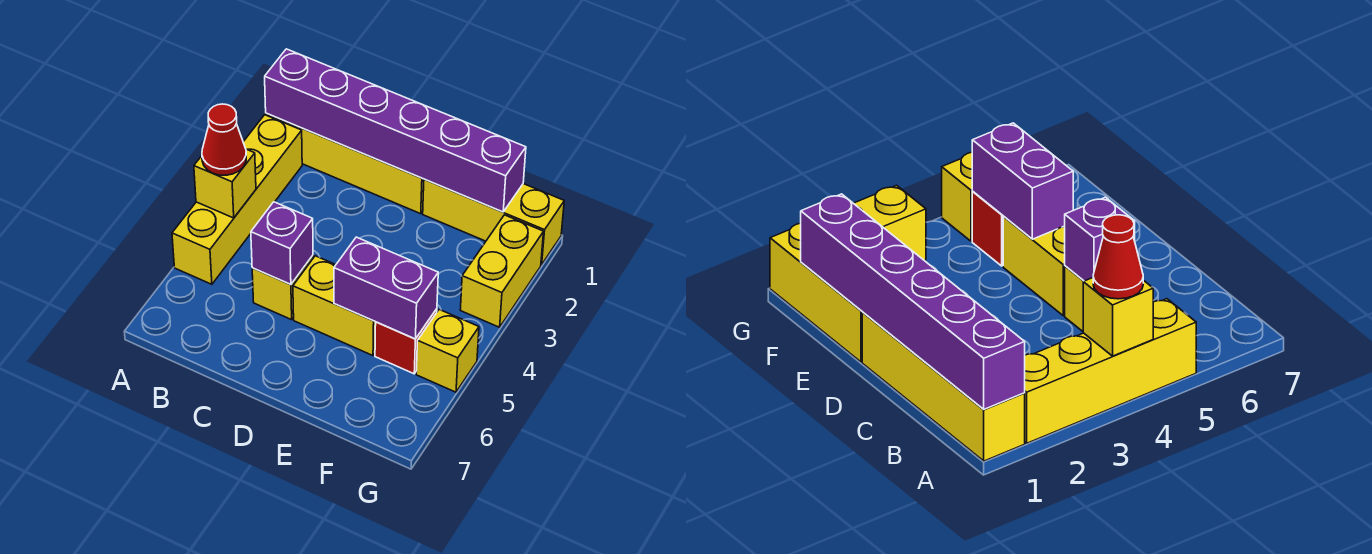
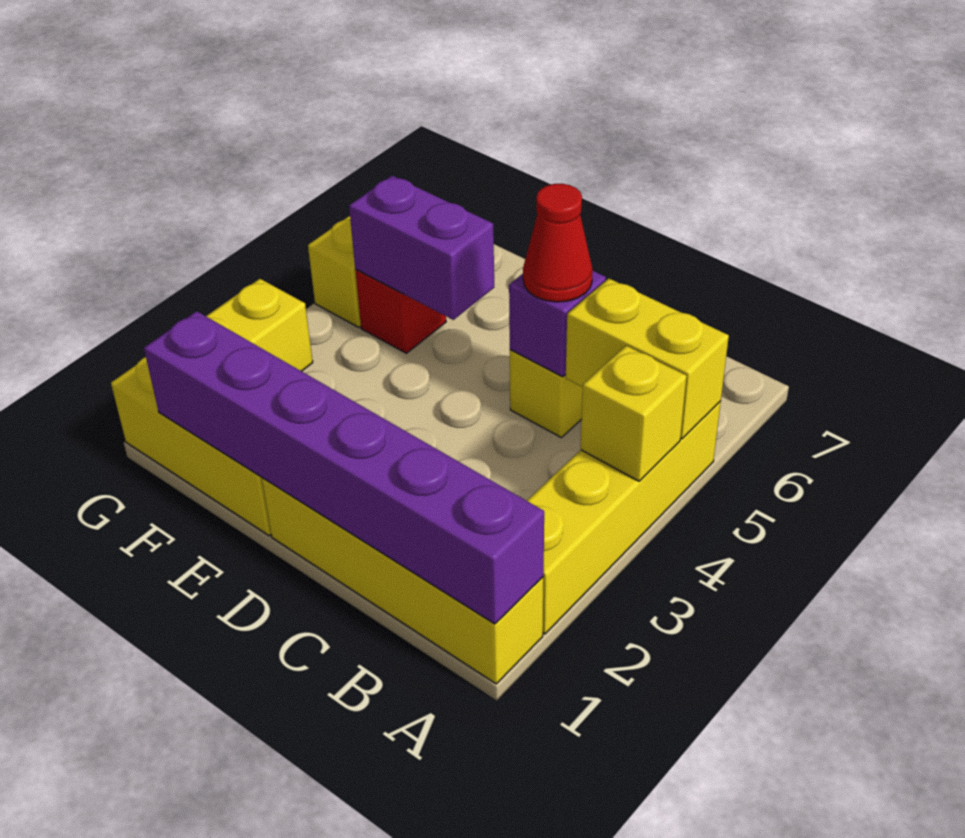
red 1x1 cone [202,104,246,175] -> red 1x1 cone moved to [523,184,593,302]
yellow 1x2 brick [293,256,376,356] -> yellow 1x2 brick moved to [566,278,729,439]

